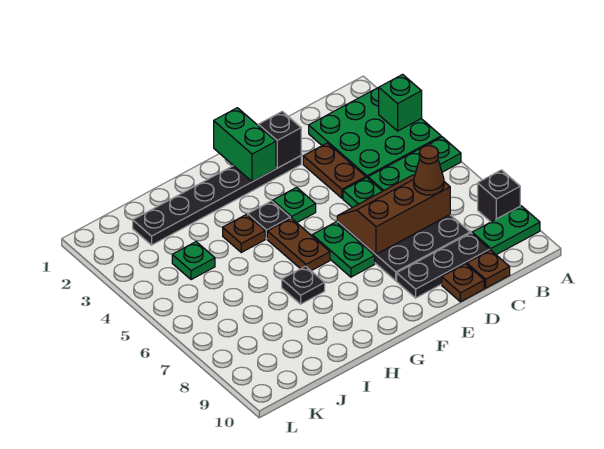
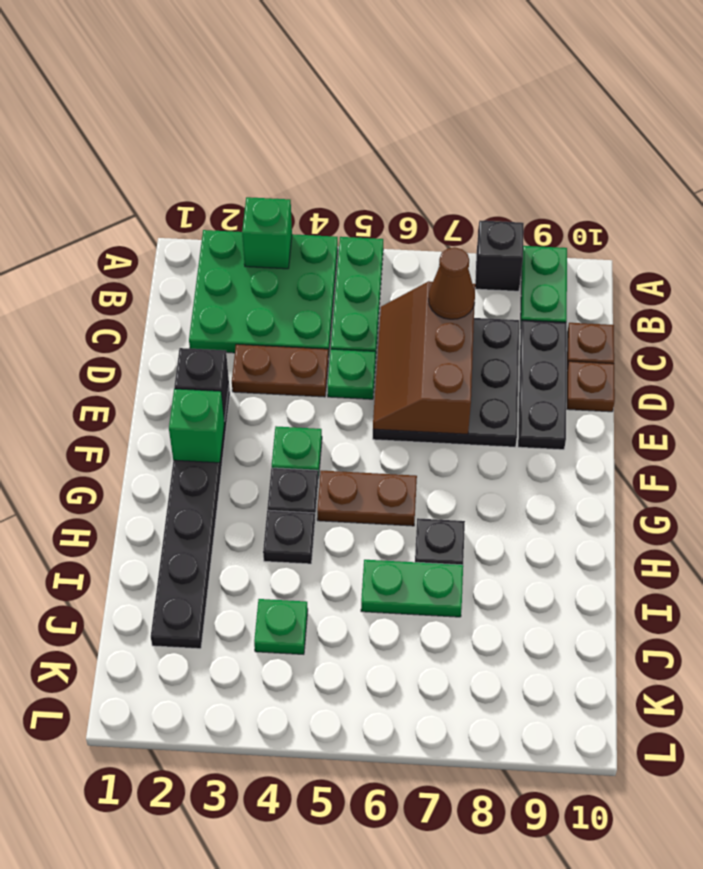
green 1x2 brick [214,108,276,182] -> green 1x1 brick [169,389,224,463]
green 1x2 plate [312,222,375,277] -> green 1x2 plate moved to [361,560,463,617]
brown 1x1 plate [223,215,265,252] -> black 1x1 plate [263,510,315,564]

